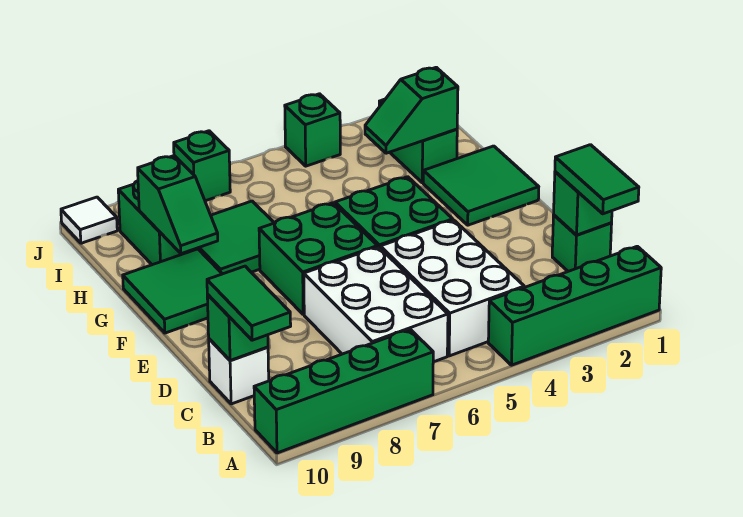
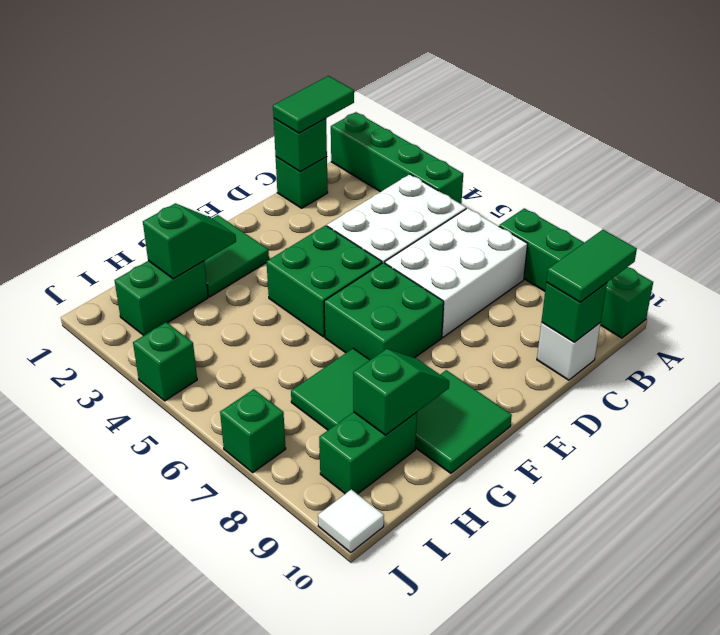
green 1x2 slope [365,67,458,153] -> green 1x2 slope turned to [143,203,236,279]

